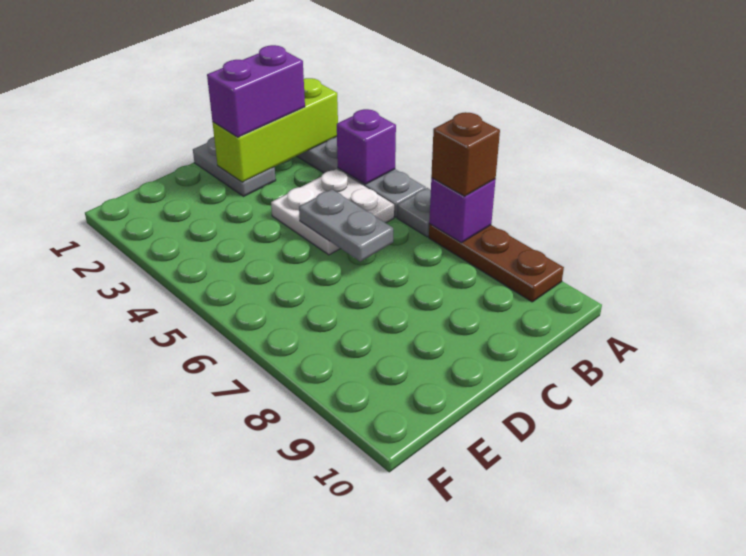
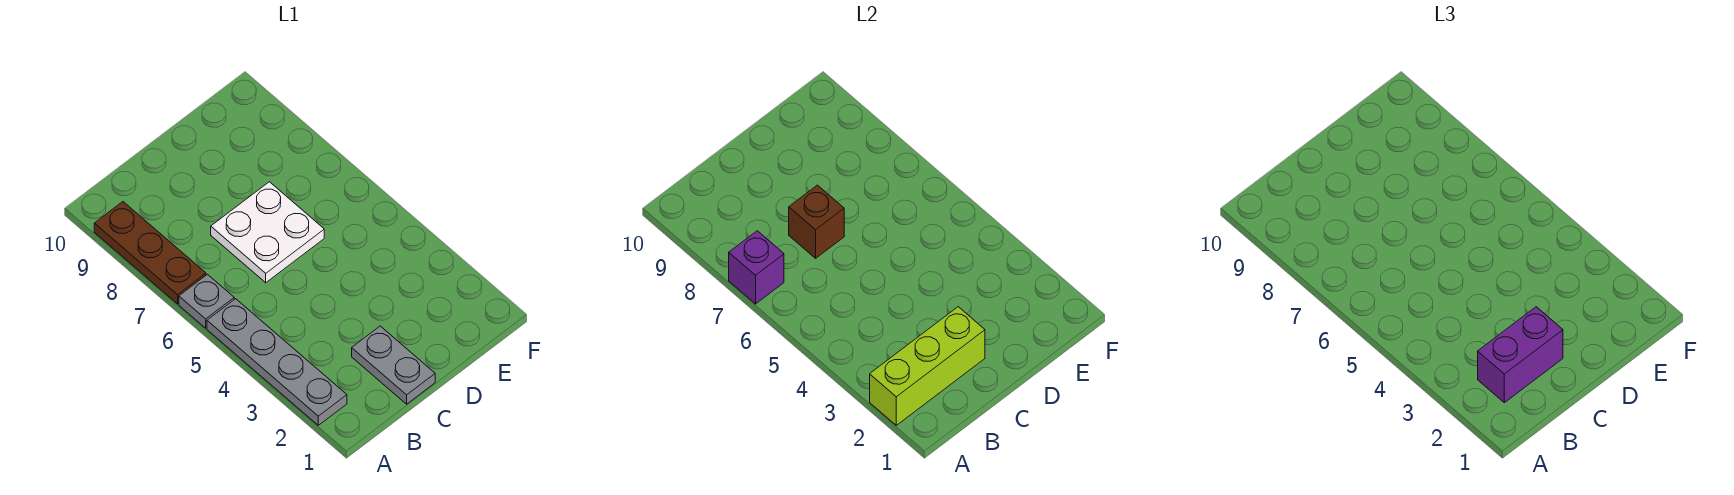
purple 1x1 brick [337,109,396,184] -> none
brown 1x1 brick [431,112,500,196] -> brown 1x1 brick moved to [789,185,844,258]
white 2x2 plate [271,169,394,255] -> white 2x2 plate moved to [211,182,324,283]
grey 1x2 plate [299,190,393,261] -> none

